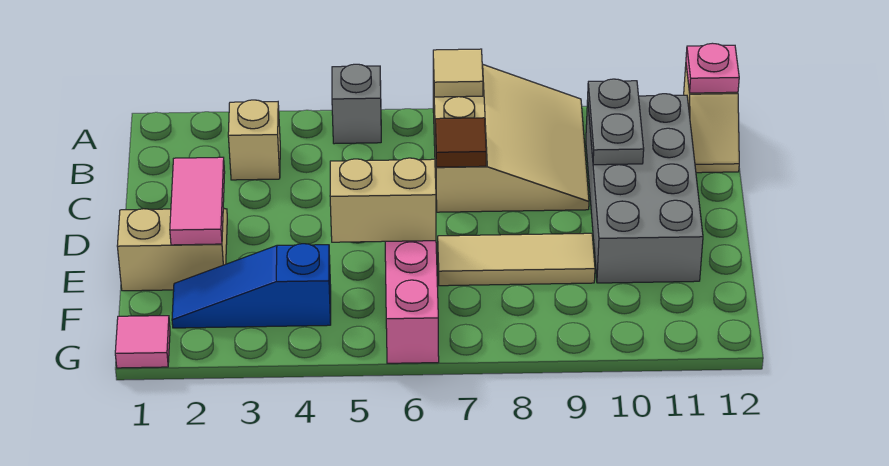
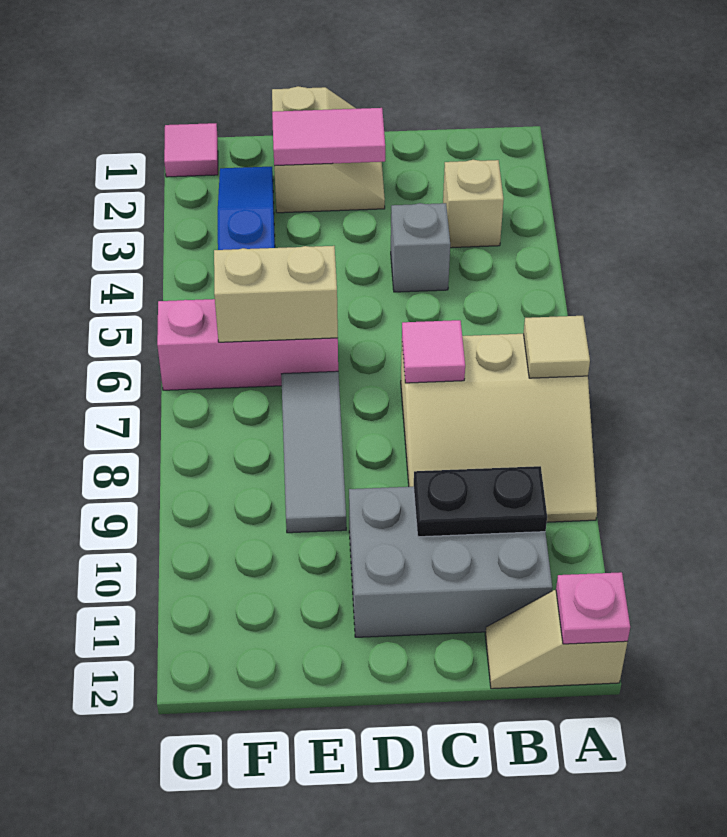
grey 1x1 brick [332,64,381,144] -> grey 1x1 brick moved to [391,203,450,292]
grey 2x4 brick [586,94,703,283] -> grey 2x3 brick [349,487,552,637]
grey 1x2 plate [588,79,644,165] -> black 1x2 plate [414,466,547,537]
brown 1x1 tile [435,118,486,167] -> pink 1x1 tile [402,320,465,383]
tan 1x2 brick [330,158,436,242] -> tan 1x2 brick turned to [214,246,338,342]
tan 1x3 tile [438,233,595,286] -> grey 1x3 tile [281,371,346,533]

